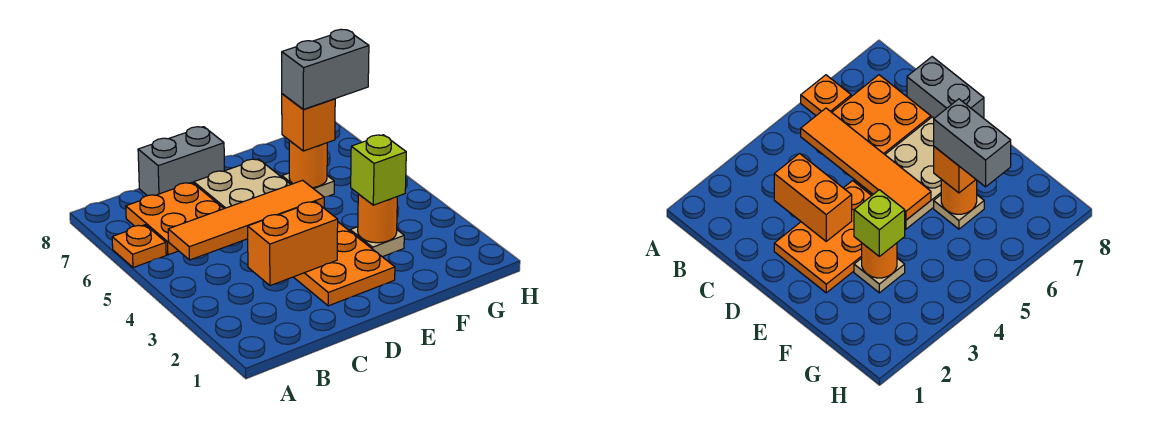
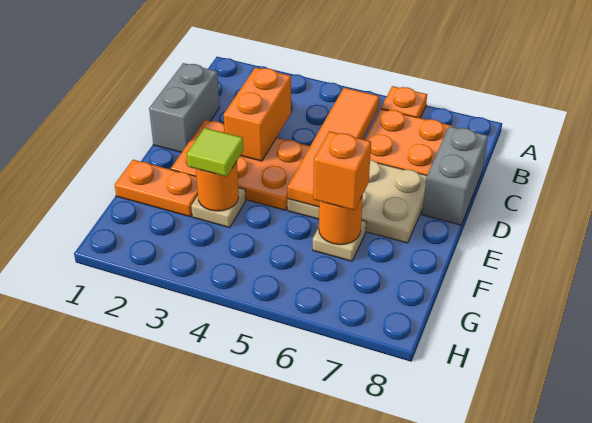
none -> orange 1x2 plate [115,160,198,217]
lime 1x1 brick [351,135,406,205] -> lime 1x1 tile [187,128,243,177]
grey 1x2 brick [282,29,369,109] -> grey 1x2 brick moved to [149,63,220,152]

